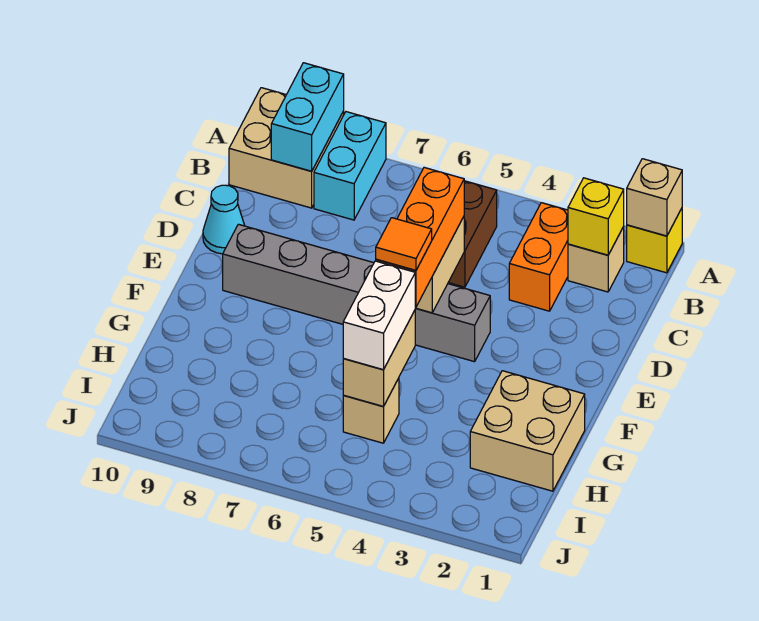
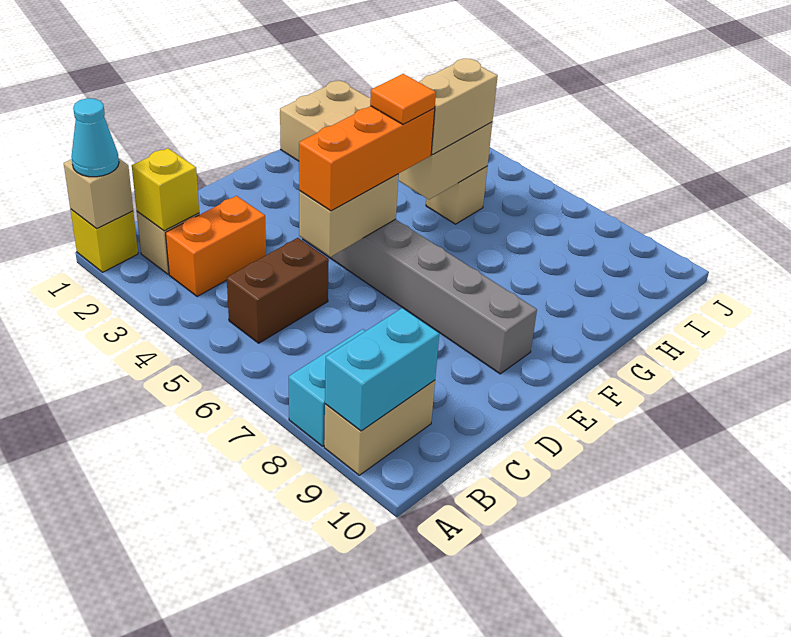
tan 2x2 brick [229,88,344,208] -> tan 1x2 brick [324,380,435,475]
cyan 1x1 cone [203,185,245,254] -> cyan 1x1 cone moved to [71,98,119,177]
white 1x2 brick [343,261,416,370] -> tan 1x2 brick [419,58,498,154]

